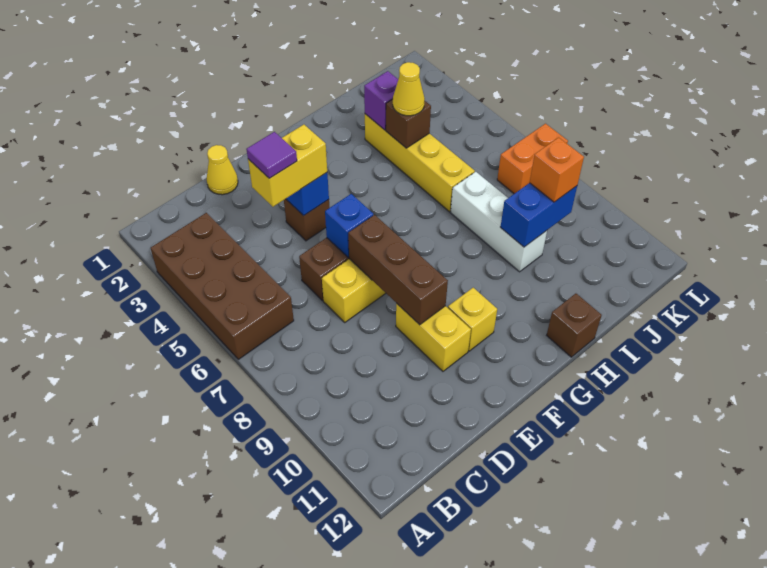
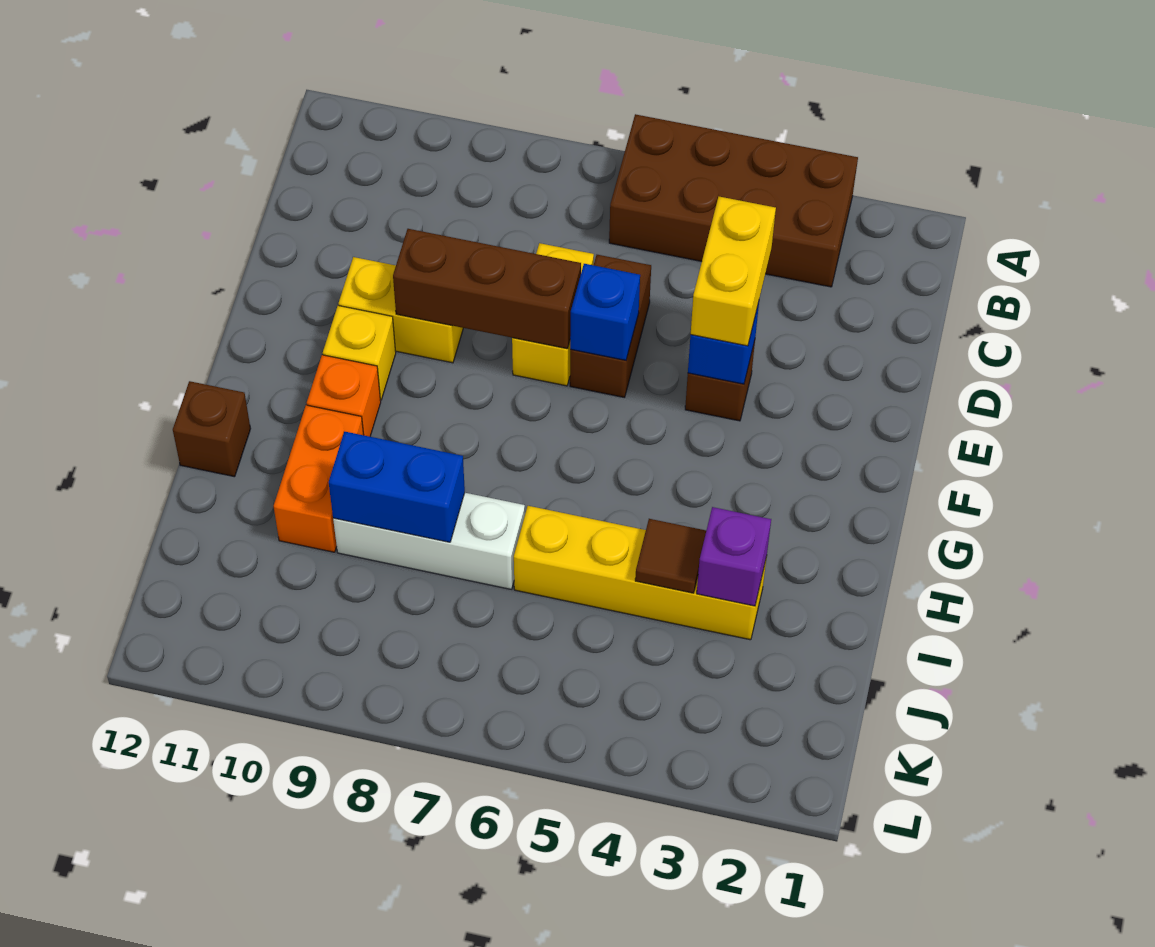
yellow 1x1 cone [207,145,238,195] -> none
purple 1x1 tile [246,132,297,178] -> none
brown 1x1 brick [386,99,431,148] -> brown 1x1 tile [635,519,706,593]
yellow 1x1 cone [393,62,425,116] -> none
blue 1x2 brick [501,183,577,247] -> blue 1x2 brick turned to [329,432,465,542]
orange 1x1 brick [530,137,584,202] -> orange 1x1 brick moved to [307,355,381,437]
orange 1x2 brick [497,124,568,194] -> orange 1x2 brick moved to [274,405,364,552]

